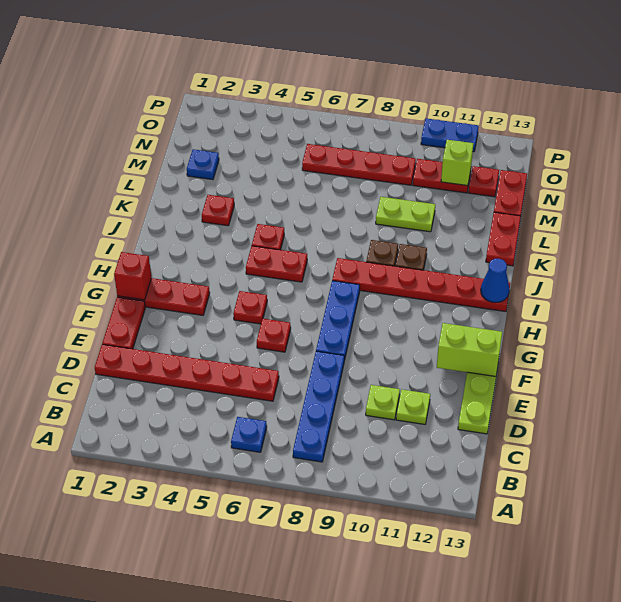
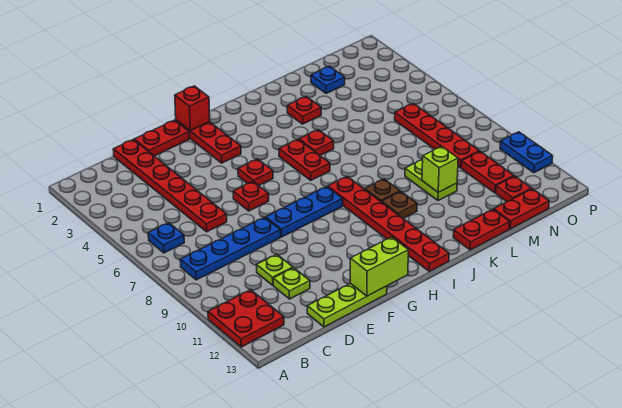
none -> red 2x2 plate [208,290,284,347]
lime 1x2 brick [437,323,502,376] -> lime 1x2 brick turned to [350,237,408,296]
blue 1x1 cone [481,259,509,302] -> none
lime 1x1 brick [441,140,473,186] -> lime 1x1 brick moved to [422,146,458,192]

